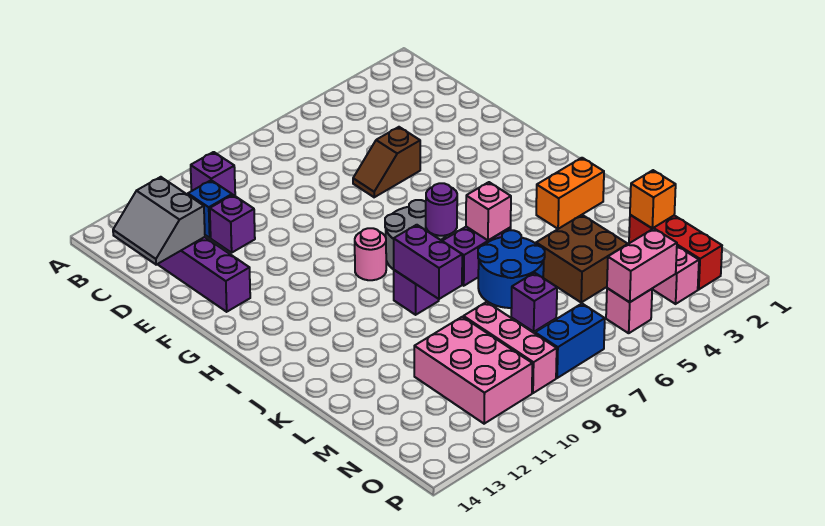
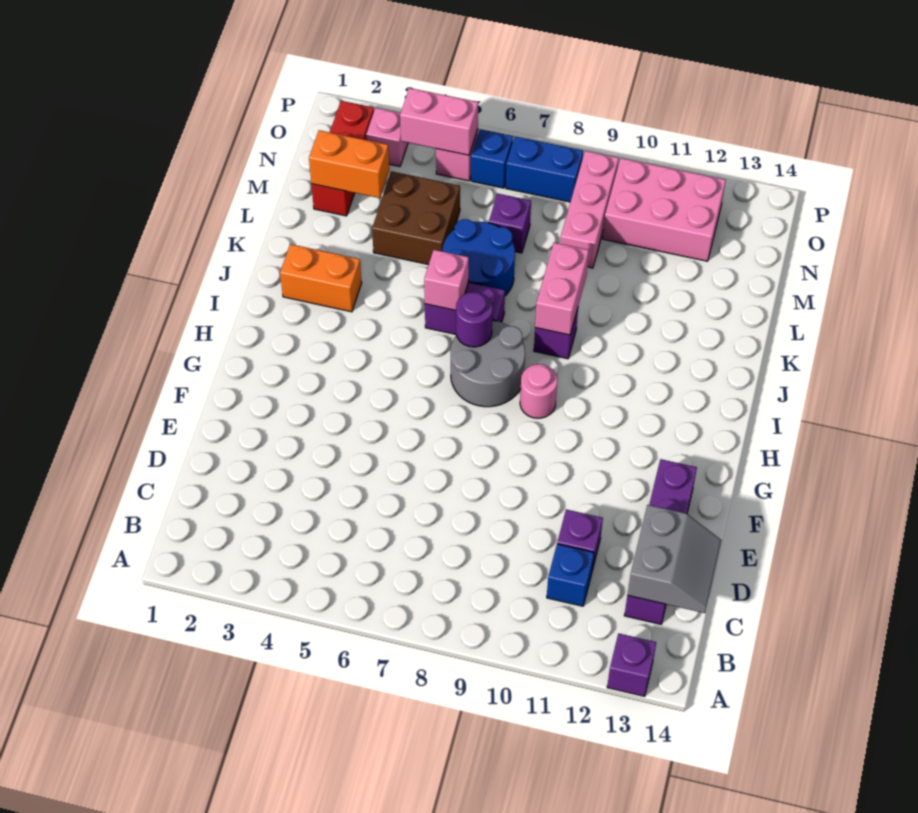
purple 1x1 brick [191,152,235,196] -> purple 1x1 brick moved to [607,633,656,696]
brown 1x2 slope [353,127,420,197] -> none
purple 1x2 brick [394,225,462,299] -> pink 1x2 brick [535,243,589,335]
orange 1x1 brick [630,170,676,228] -> orange 1x2 brick [309,130,389,198]
pink 2x3 brick [414,317,532,424] -> pink 2x3 brick turned to [603,158,726,261]
none -> blue 1x1 brick [471,129,513,188]

